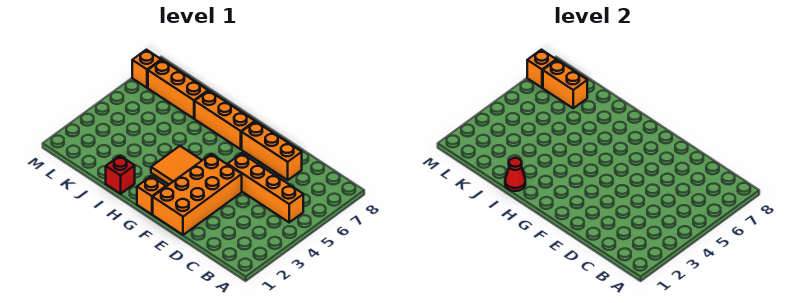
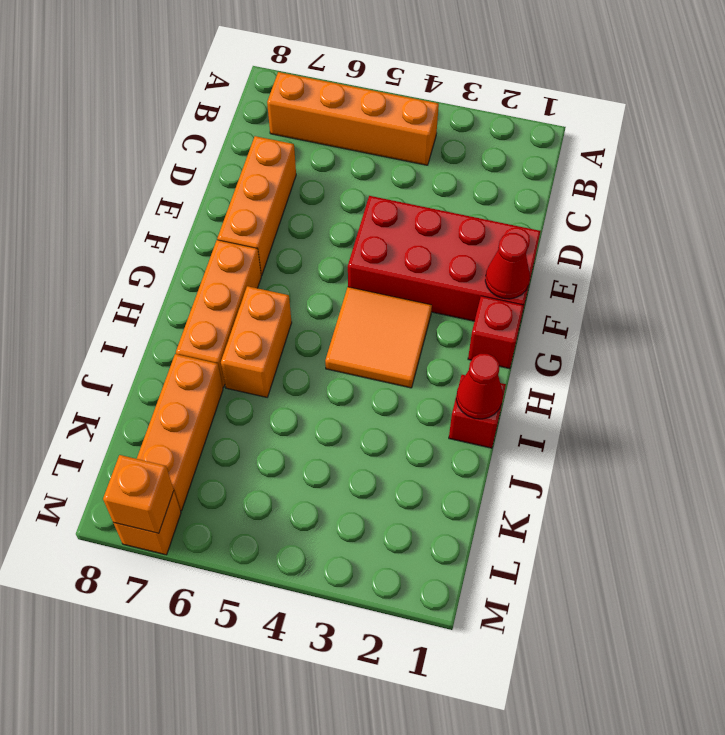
orange 1x4 brick [228,153,303,222] -> orange 1x4 brick turned to [267,72,439,165]
orange 2x4 brick [153,154,242,235] -> red 2x4 brick [348,196,541,321]
none -> red 1x1 cone [485,233,530,299]
orange 1x1 brick [137,176,166,214] -> red 1x1 brick [468,296,524,369]
orange 1x2 brick [543,60,587,108] -> orange 1x2 brick moved to [221,286,292,397]

